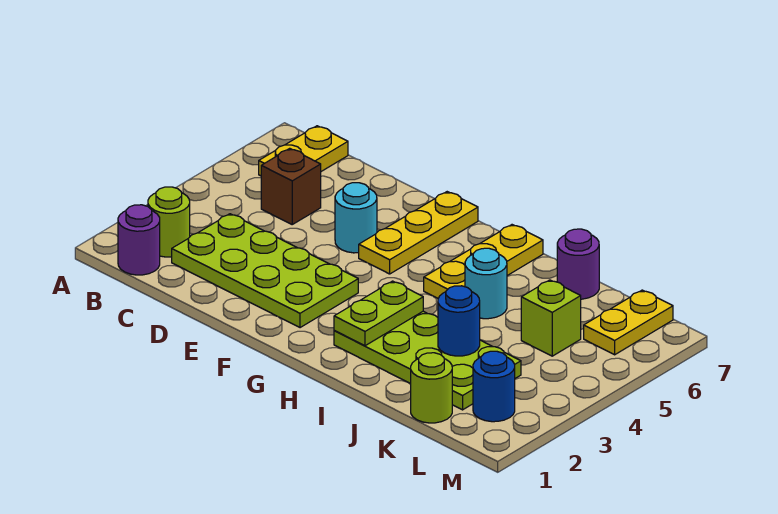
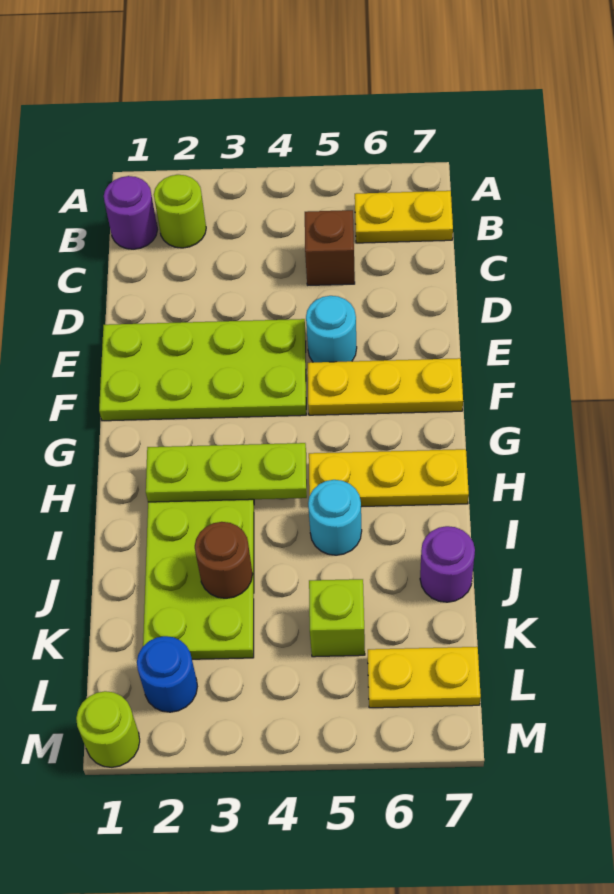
lime 2x4 plate [172,214,358,328] -> lime 2x4 plate turned to [99,319,306,421]
lime 1x2 plate [334,281,423,346] -> lime 1x3 plate [146,443,307,502]
blue 1x1 round brick [438,286,480,356] -> brown 1x1 round brick [195,522,253,598]
lime 1x1 round brick [411,353,452,423] -> lime 1x1 round brick moved to [76,691,140,767]

